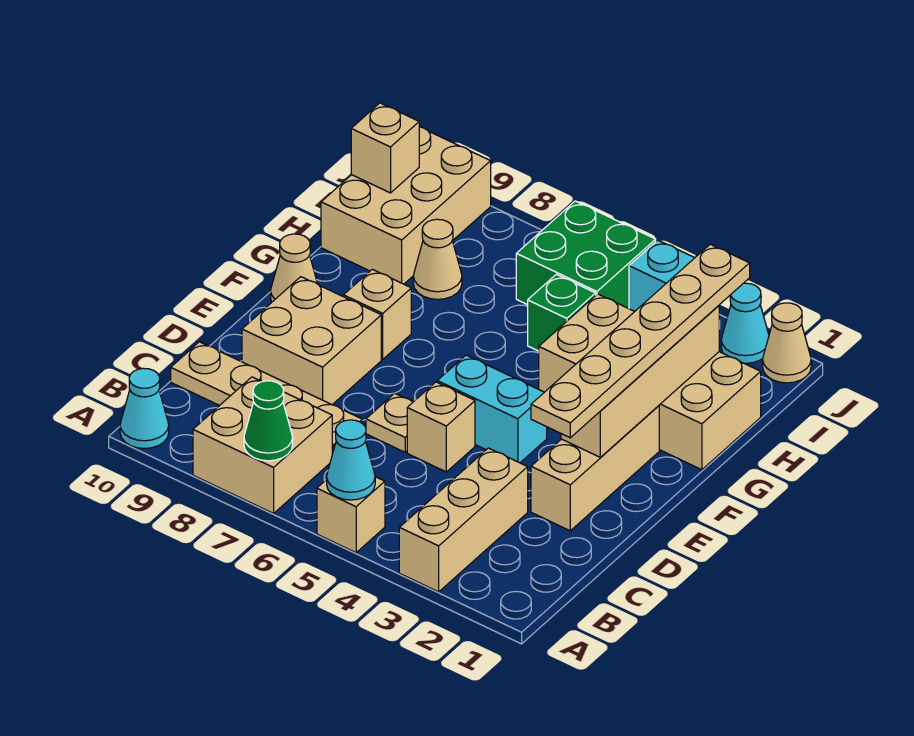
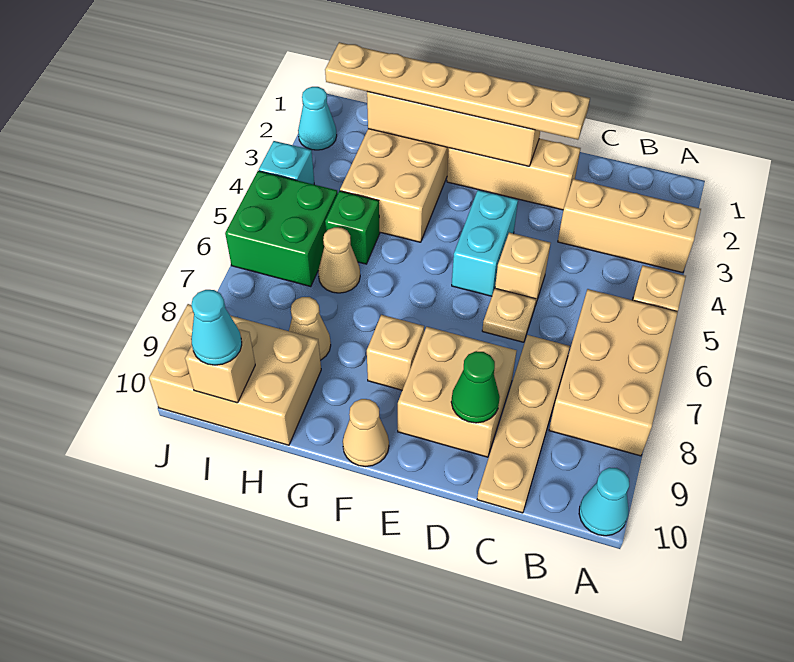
cyan 1x1 cone [327,420,375,500] -> cyan 1x1 cone moved to [191,290,242,365]
tan 2x2 brick [193,377,332,513] -> tan 2x3 brick [549,289,678,456]
green 1x1 cone [244,381,293,461] -> green 1x1 cone moved to [451,351,500,423]
tan 1x1 cone [763,303,811,383] -> tan 1x1 cone moved to [318,227,360,293]

